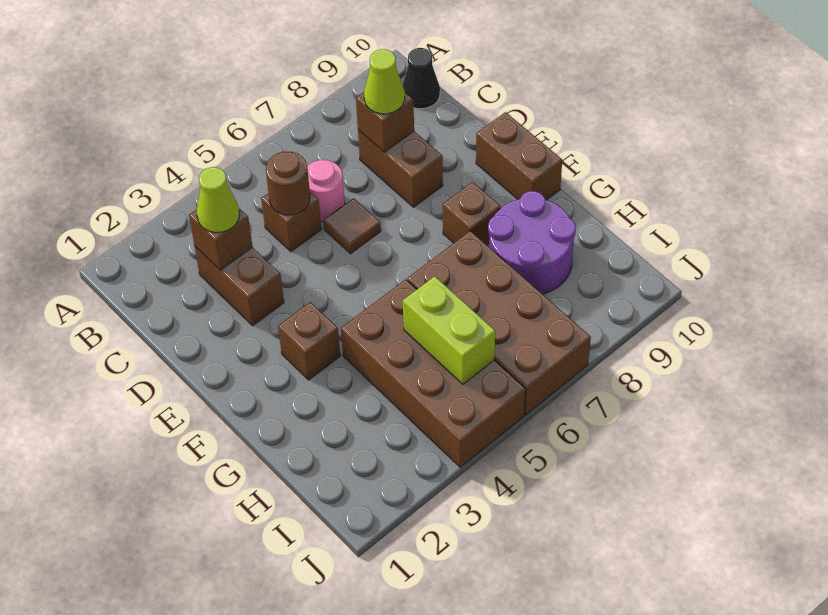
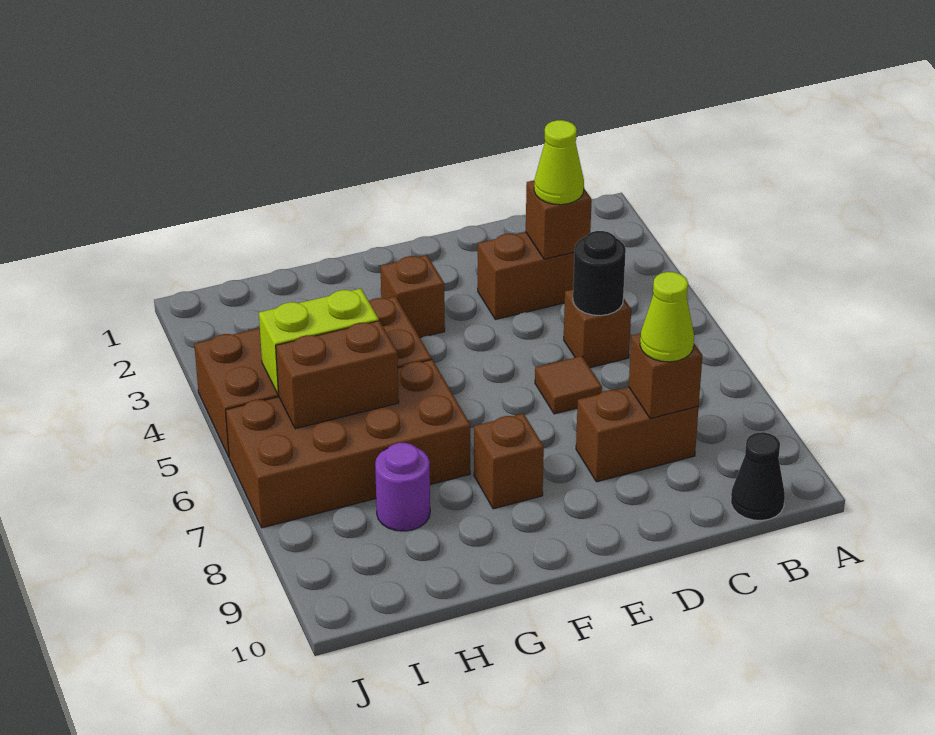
brown 1x1 round brick [266,151,310,215] -> black 1x1 round brick [573,231,626,316]
pink 1x1 round brick [307,160,345,222] -> none
brown 1x2 brick [476,112,562,200] -> brown 1x2 brick moved to [276,321,399,429]
purple 2x2 round brick [488,191,576,294] -> purple 1x1 round brick [375,443,430,531]

